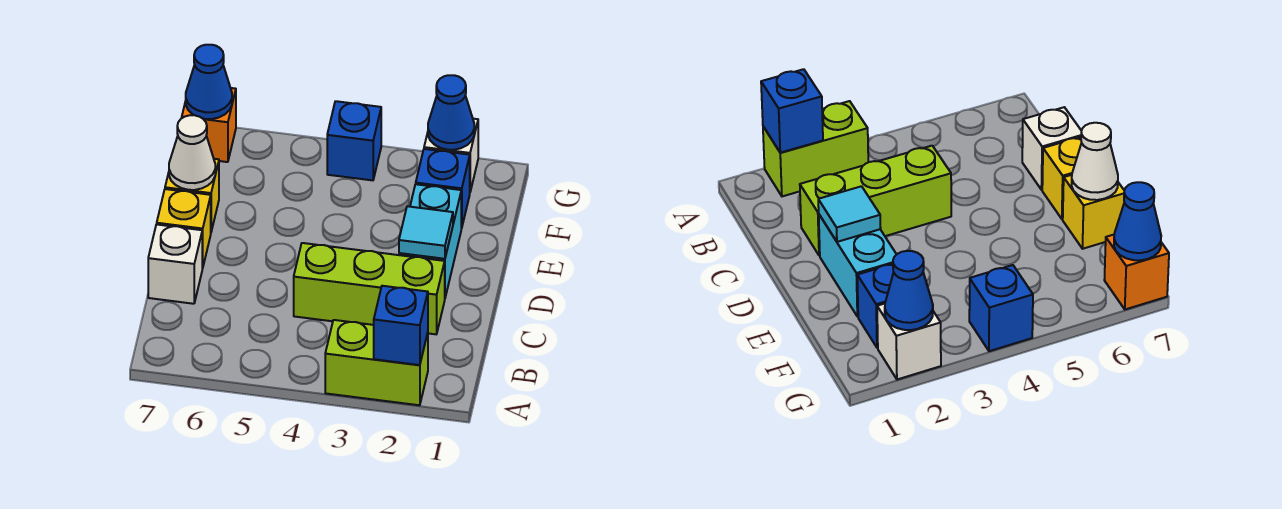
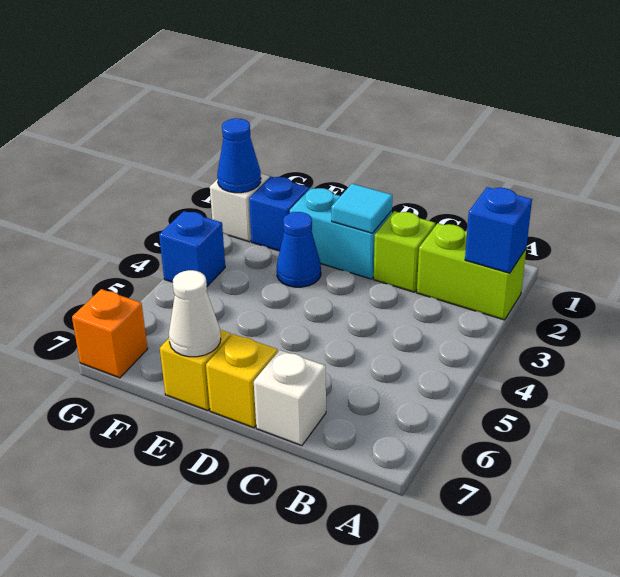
lime 1x2 brick [325,320,428,405] -> lime 1x2 brick turned to [417,223,526,320]
lime 1x3 brick [294,243,445,334] -> lime 1x1 brick [374,211,435,292]
blue 1x1 cone [186,45,232,119] -> blue 1x1 cone moved to [277,212,321,287]

